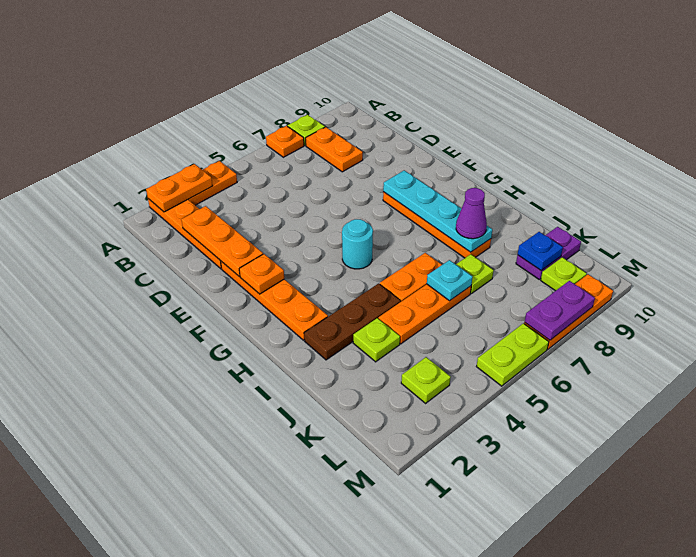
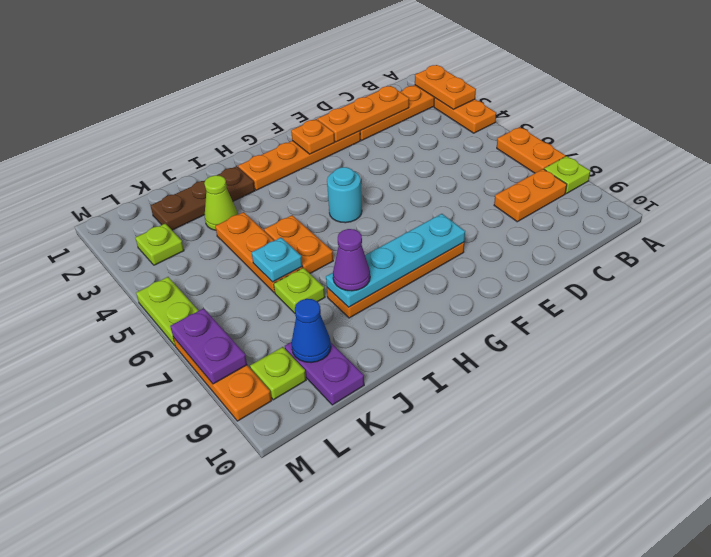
orange 1x1 plate [266,126,304,157] -> orange 1x2 plate [497,127,565,173]
brown 1x3 plate [304,284,401,360] -> brown 1x3 plate turned to [150,166,255,230]
lime 1x1 plate [353,318,400,362] -> lime 1x1 cone [204,175,237,230]
blue 1x1 plate [518,232,563,270] -> blue 1x1 cone [291,299,331,363]

